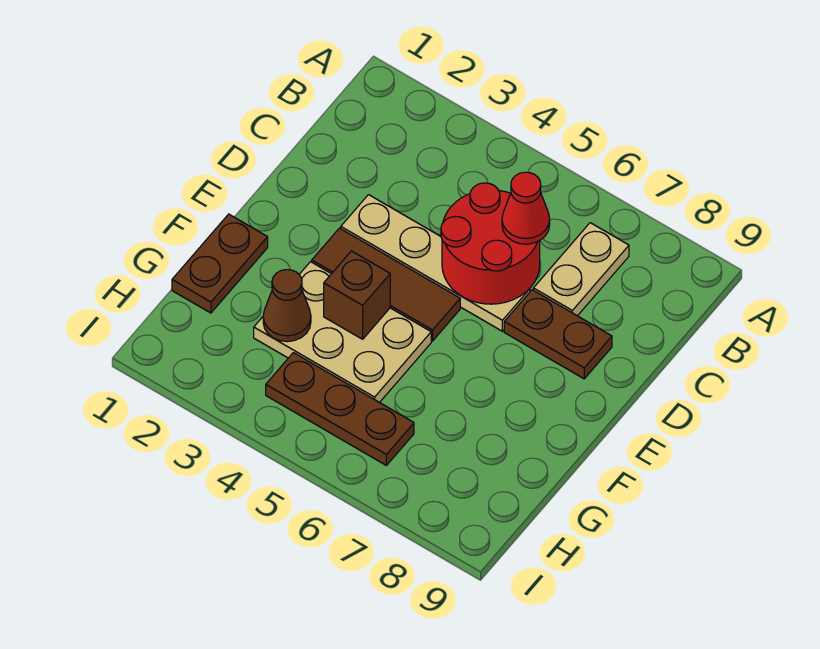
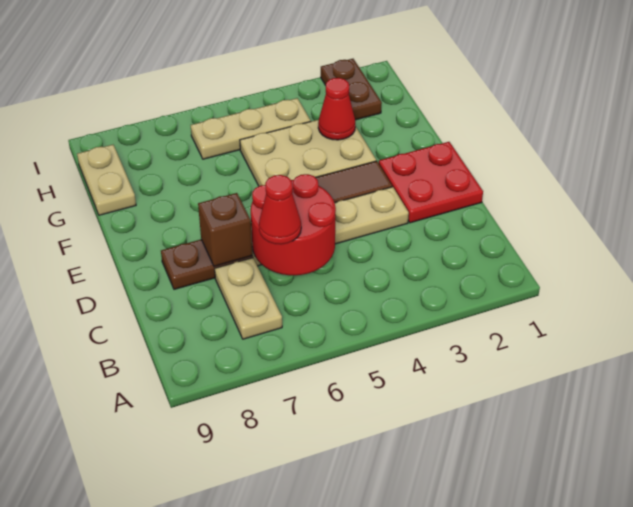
none -> red 2x2 plate [379,142,483,223]
brown 1x2 plate [172,214,268,313] -> brown 1x2 plate moved to [321,59,382,120]
brown 1x1 brick [324,251,390,339] -> brown 1x1 brick moved to [198,193,252,266]
brown 1x1 cone [263,270,311,342] -> red 1x1 cone [318,78,355,140]
none -> tan 1x2 plate [77,145,136,215]
brown 1x3 plate [266,353,414,465] -> tan 1x3 plate [191,98,311,159]

